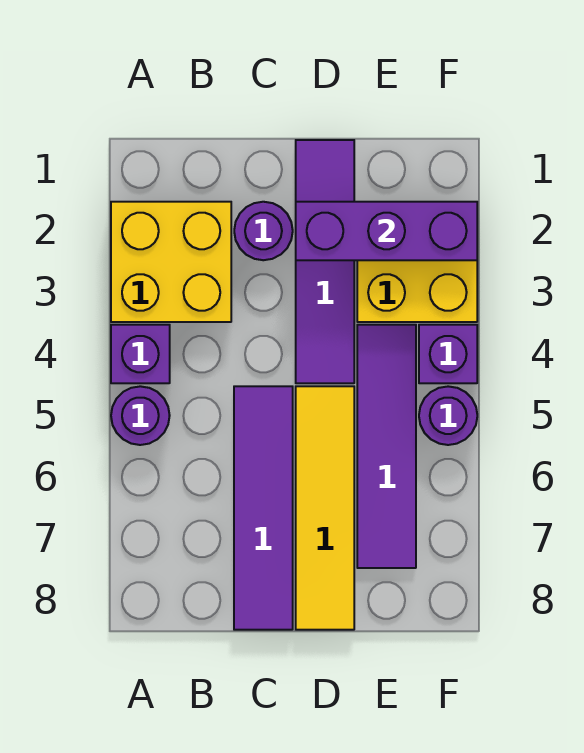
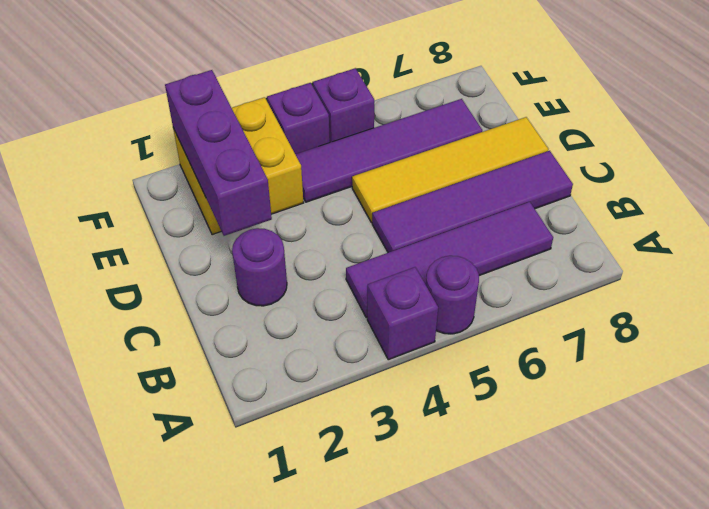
yellow 2x2 brick [111,202,231,322] -> none
purple 1x4 tile [296,140,354,383] -> purple 1x4 tile moved to [346,202,553,318]
purple 1x1 round brick [419,386,477,445] -> purple 1x1 brick [313,68,374,142]

